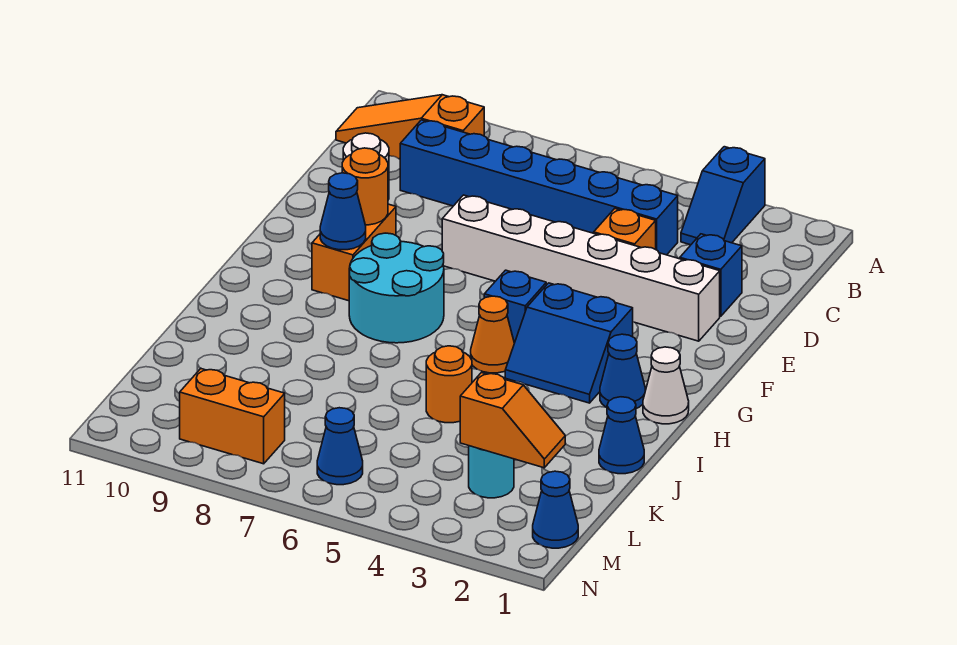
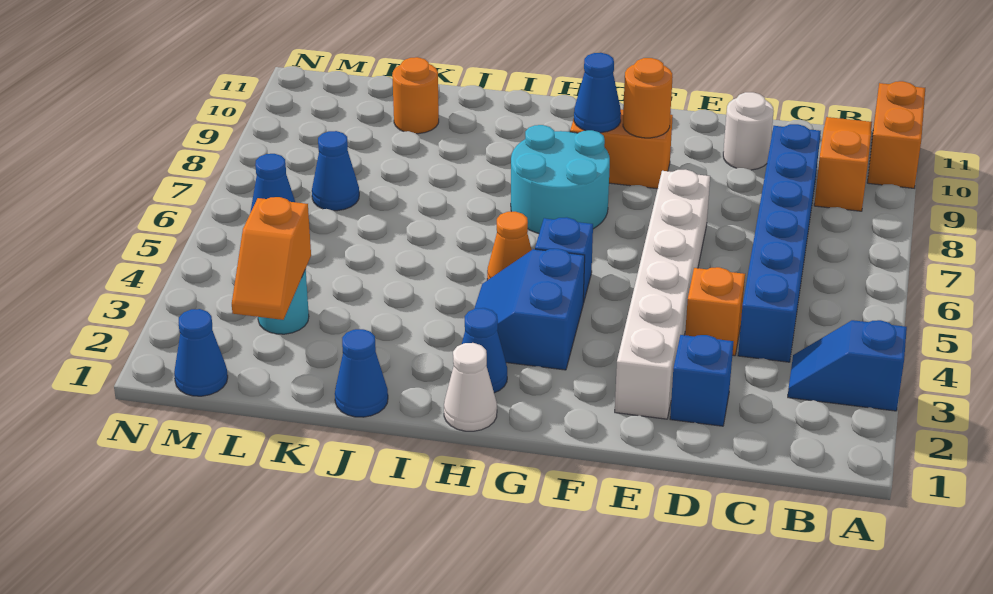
orange 1x1 round brick [426,346,472,423] -> orange 1x1 round brick moved to [392,57,439,134]
none -> blue 1x1 cone [312,131,359,211]
orange 1x2 brick [180,369,285,464] -> orange 1x2 brick moved to [867,81,925,188]

